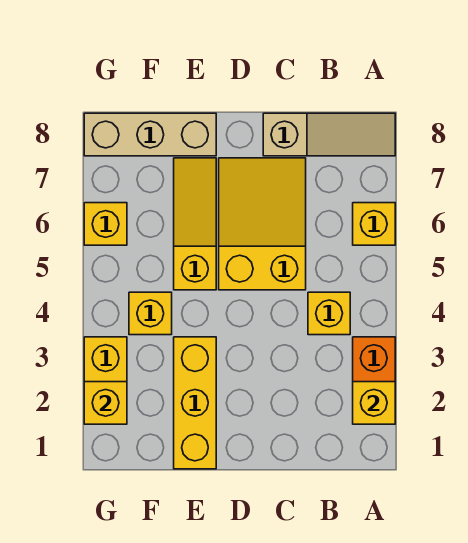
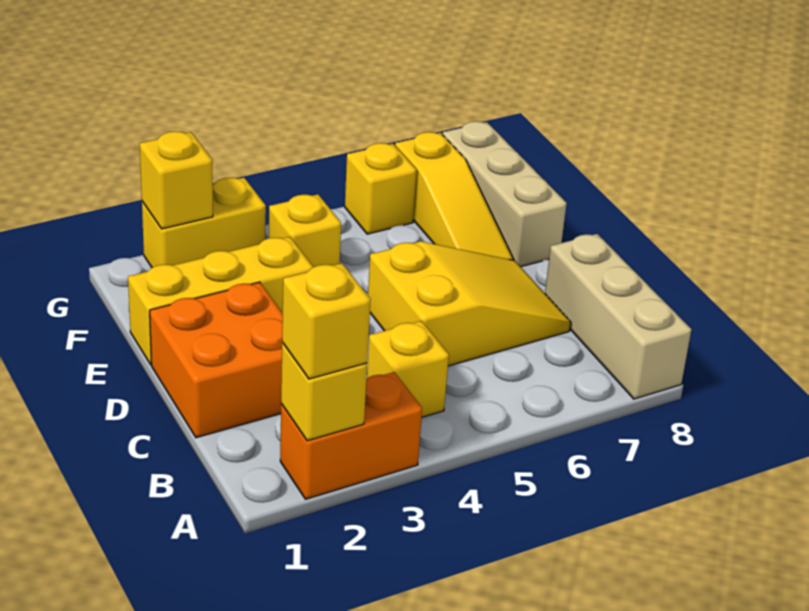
yellow 1x1 brick [353,203,395,245] -> yellow 1x1 brick moved to [282,263,371,379]
tan 1x3 slope [263,113,395,156] -> tan 1x3 brick [545,234,691,399]
none -> orange 2x2 brick [150,282,283,438]
yellow 1x3 slope [174,158,216,290] -> yellow 1x3 slope turned to [395,132,513,260]

